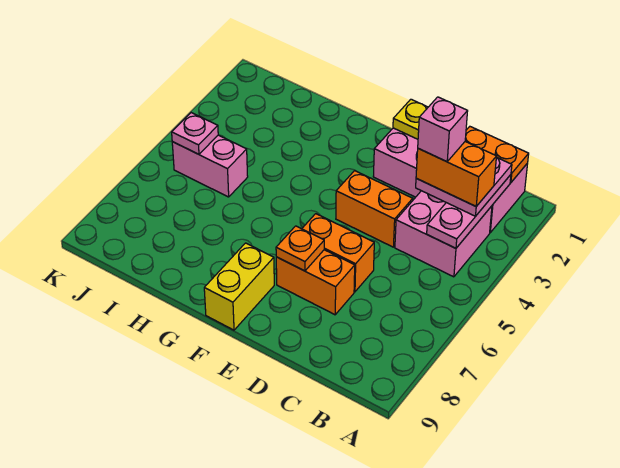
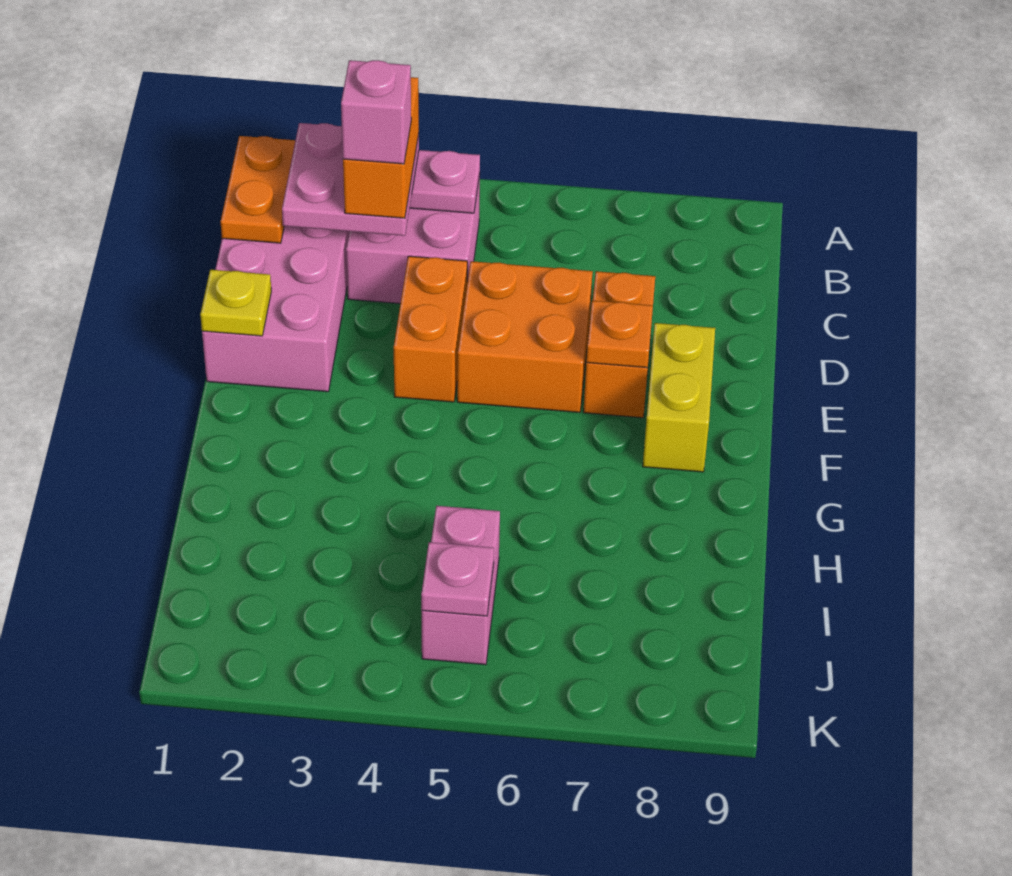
orange 1x2 brick [302,214,374,292] -> orange 2x2 brick [457,261,593,412]
yellow 1x2 brick [204,243,274,330] -> yellow 1x2 brick turned to [643,323,715,472]

